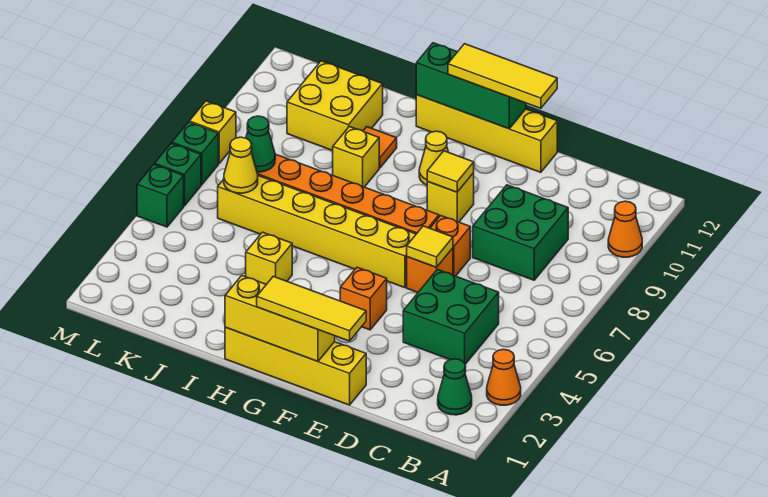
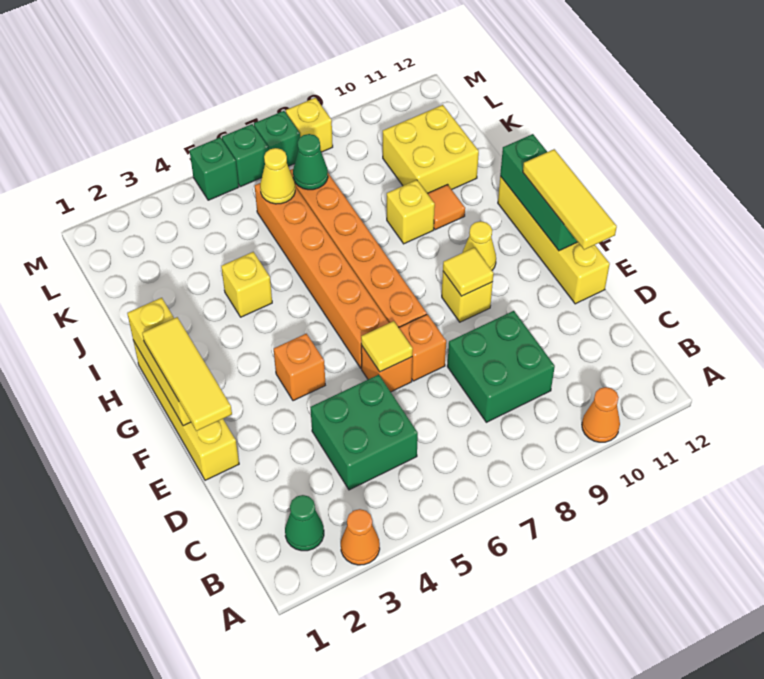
yellow 1x6 brick [218,176,416,288] -> orange 1x6 brick [255,183,389,369]

